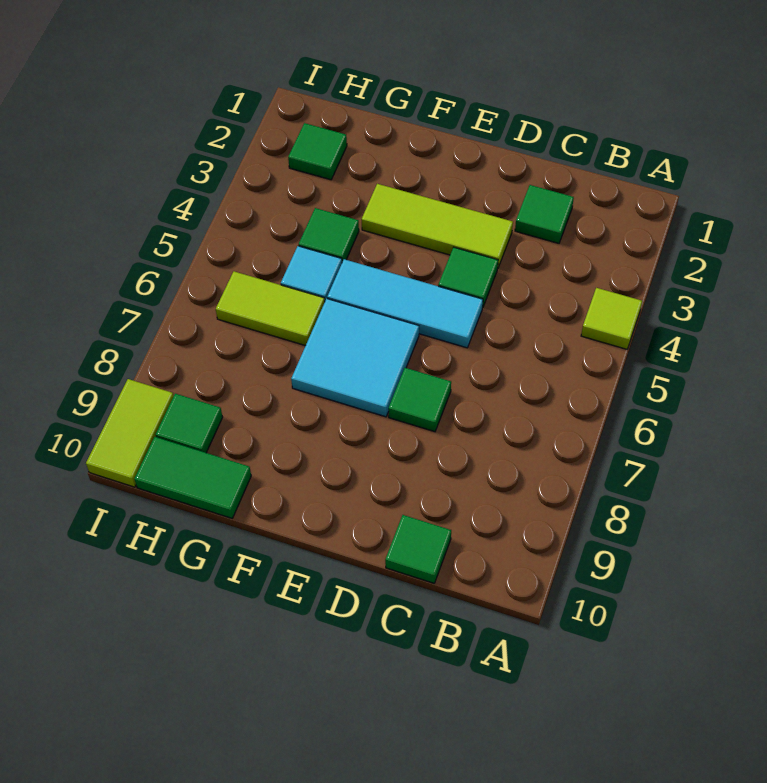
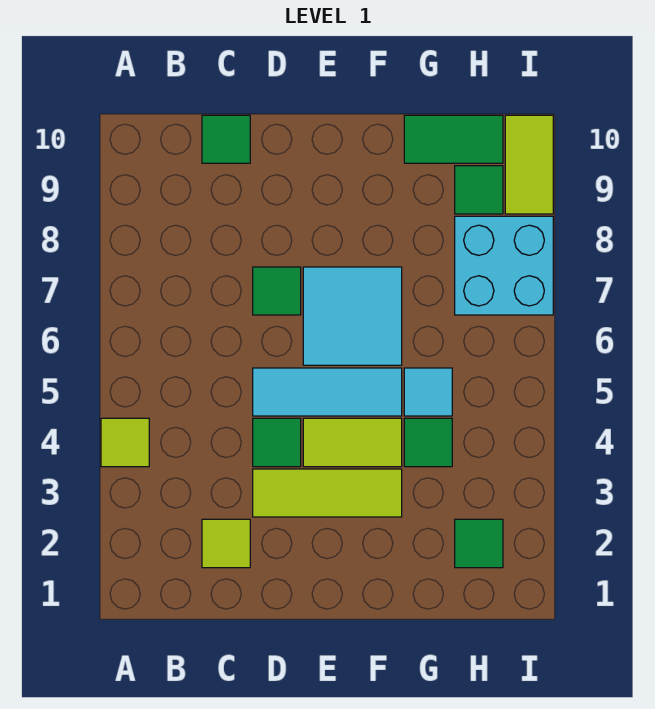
green 1x1 tile [515,185,574,243] -> lime 1x1 tile [202,519,250,568]
lime 1x2 tile [216,271,325,346] -> lime 1x2 tile moved to [303,418,402,467]
none -> cyan 2x2 brick [455,216,553,315]

